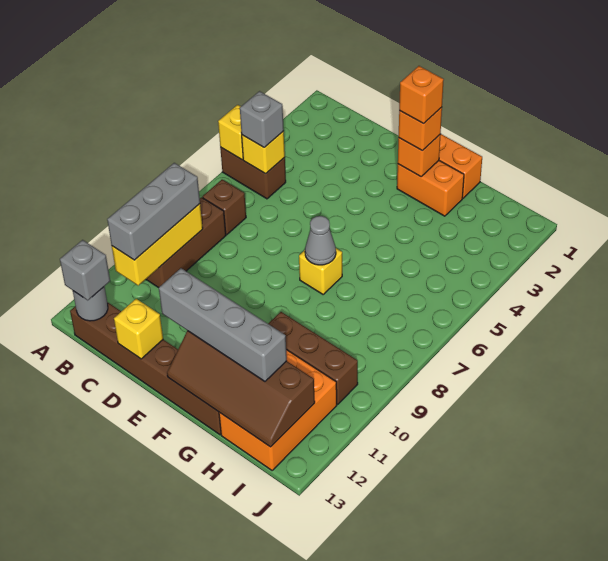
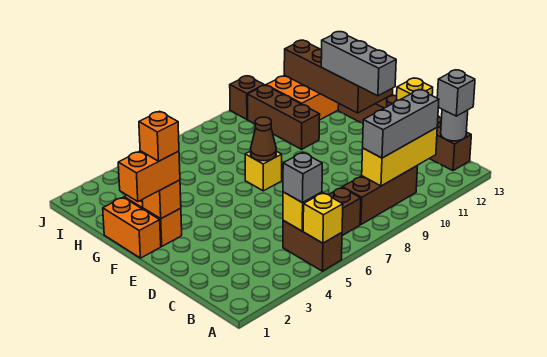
grey 1x4 brick [159,268,287,381] -> grey 1x3 brick [321,32,396,96]
orange 1x1 brick [399,107,442,151] -> orange 1x2 brick [118,151,180,202]
grey 1x1 cone [305,216,336,265] -> brown 1x1 cone [251,117,276,161]
none -> brown 1x1 brick [230,76,264,119]

